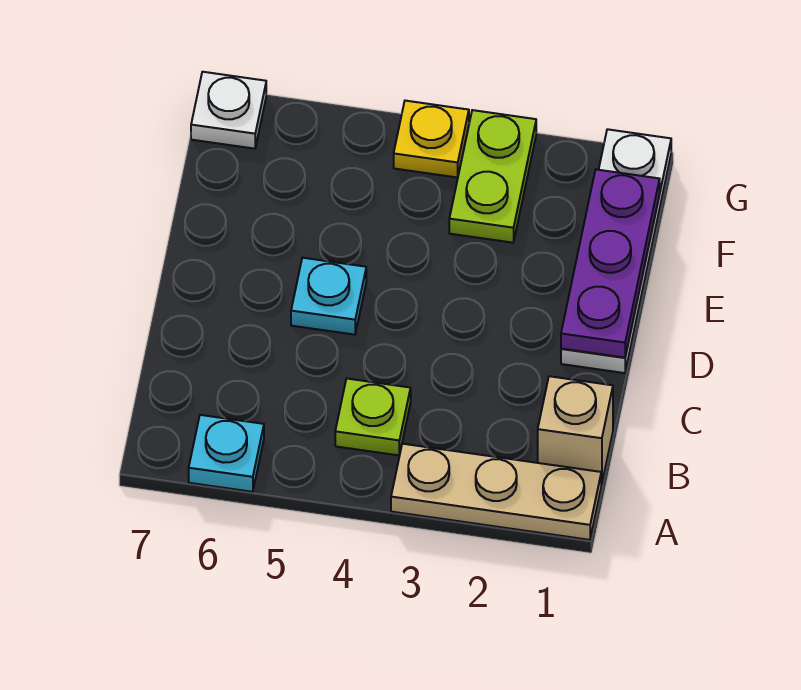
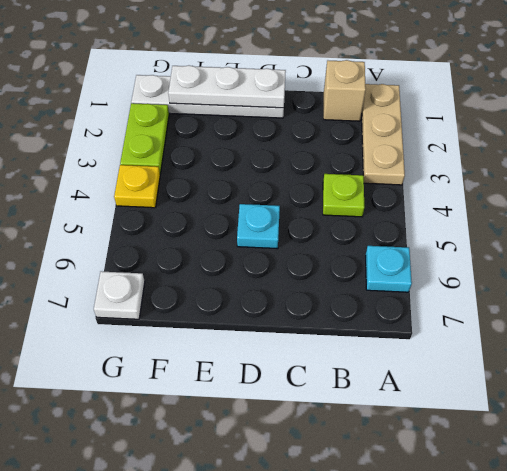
purple 1x3 plate [561,170,660,358] -> white 1x3 plate [168,65,286,108]
lime 1x2 plate [449,110,536,243] -> lime 1x2 plate turned to [120,103,169,174]

